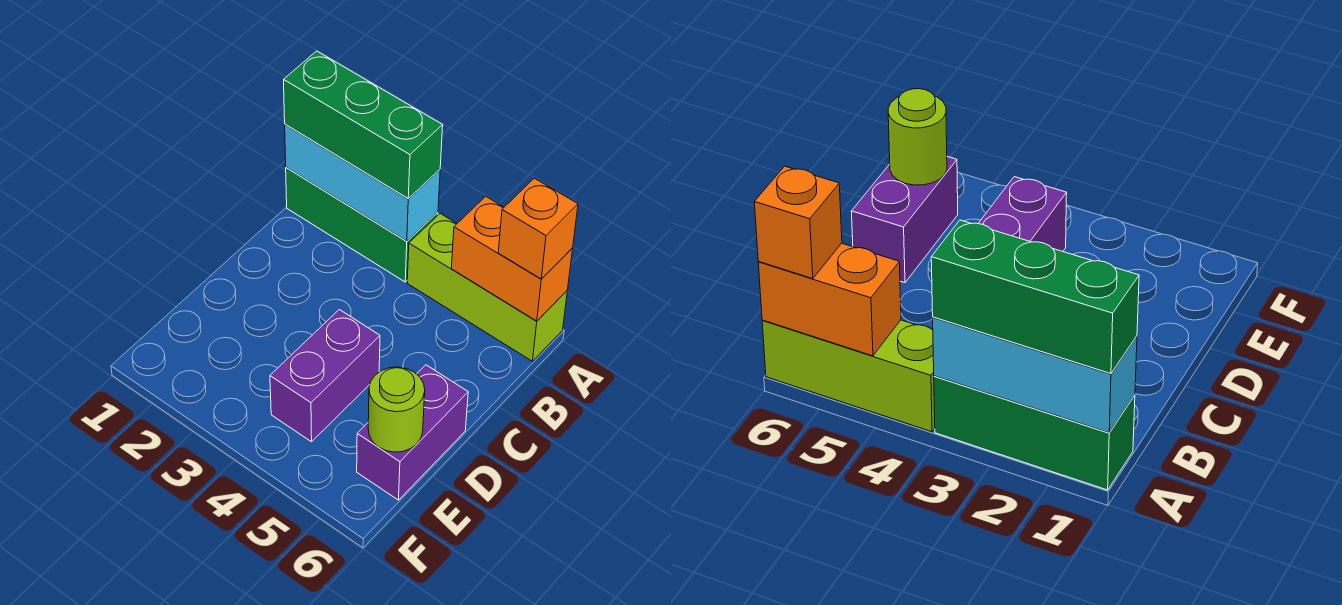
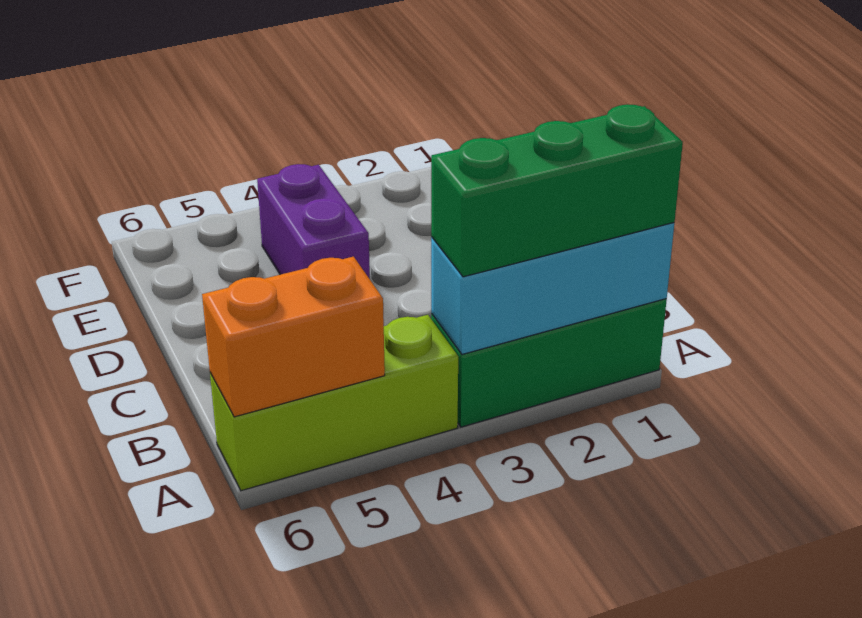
orange 1x1 brick [498,178,578,279] -> none
purple 1x2 brick [357,365,468,500] -> none
lime 1x1 round brick [368,367,425,452] -> none

